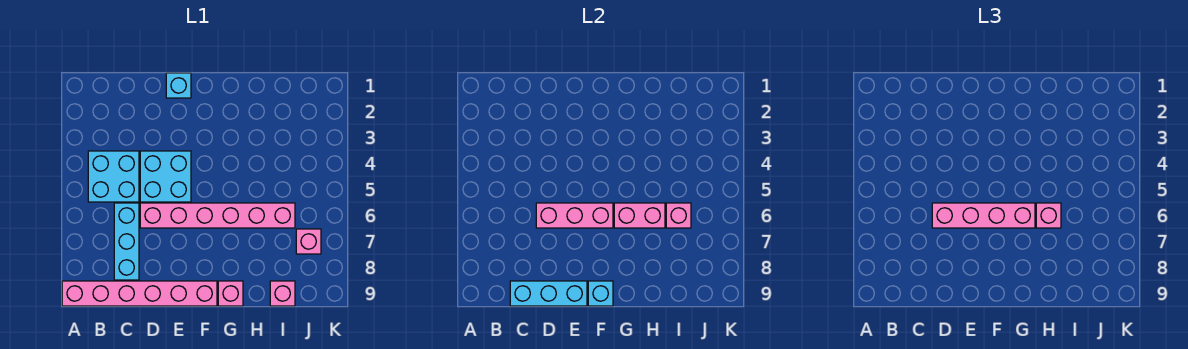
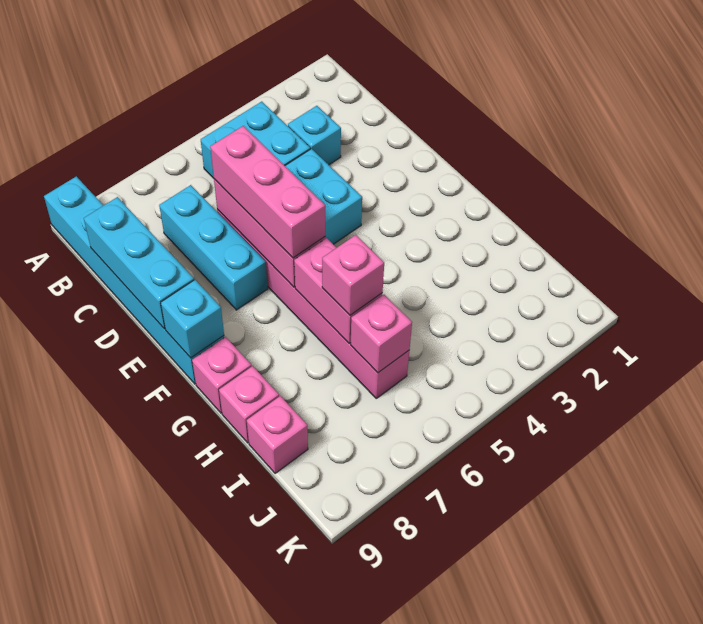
pink 1x6 brick [62,281,217,306] -> cyan 1x6 brick [44,176,224,384]
cyan 1x3 brick [114,203,139,280] -> cyan 1x3 brick turned to [159,185,267,310]
pink 1x4 brick [932,203,1035,228] -> pink 1x3 brick [210,126,325,258]
cyan 1x1 brick [166,73,191,98] -> cyan 1x1 brick moved to [288,106,341,165]
pink 1x1 brick [296,229,321,254] -> pink 1x1 brick moved to [219,366,279,443]

